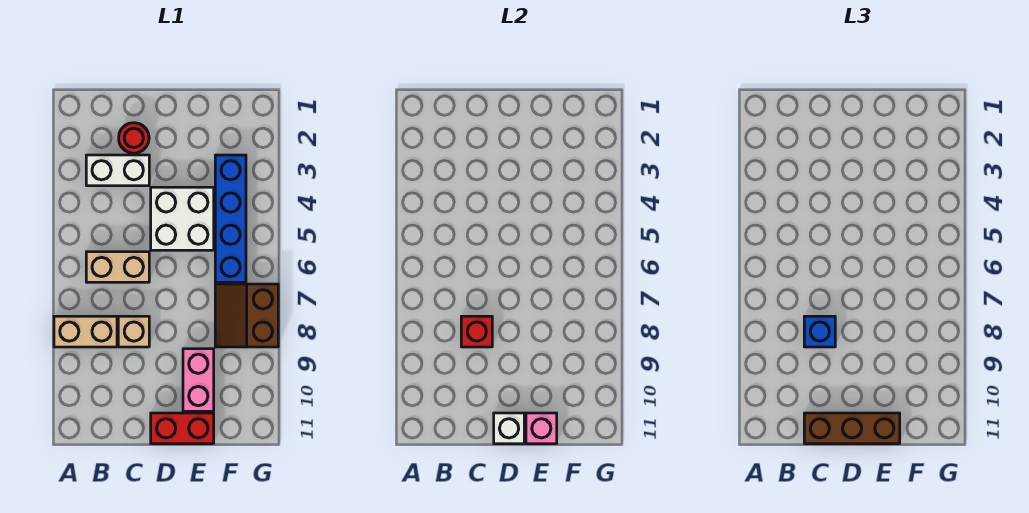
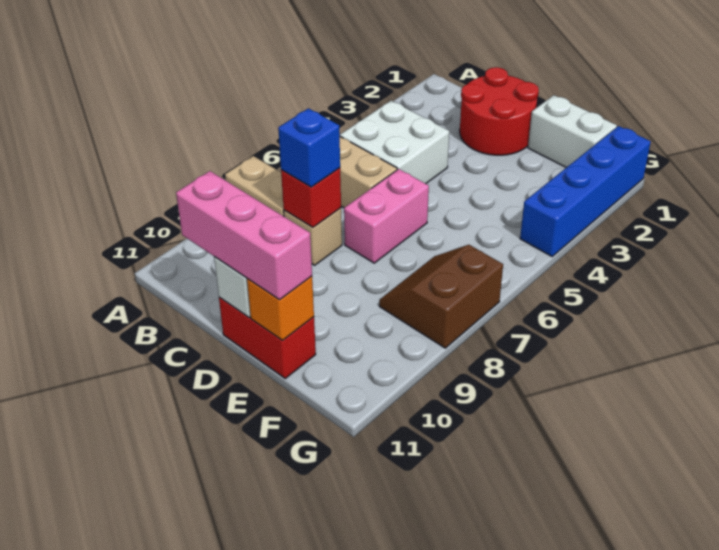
white 1x2 brick [86,155,149,186] -> white 1x2 brick moved to [528,95,617,168]
red 1x1 round brick [119,123,149,153] -> red 2x2 round brick [460,67,539,155]
brown 1x3 brick [804,413,900,444] -> pink 1x3 brick [176,171,312,300]
white 2x2 brick [151,187,214,250] -> white 2x2 brick moved to [340,101,449,184]
pink 1x2 brick [183,349,214,411] -> pink 1x2 brick moved to [344,169,429,263]
pink 1x1 brick [526,413,557,444] -> orange 1x1 brick [247,276,314,341]
blue 1x4 brick [215,155,246,282] -> blue 1x4 brick moved to [520,126,651,256]

